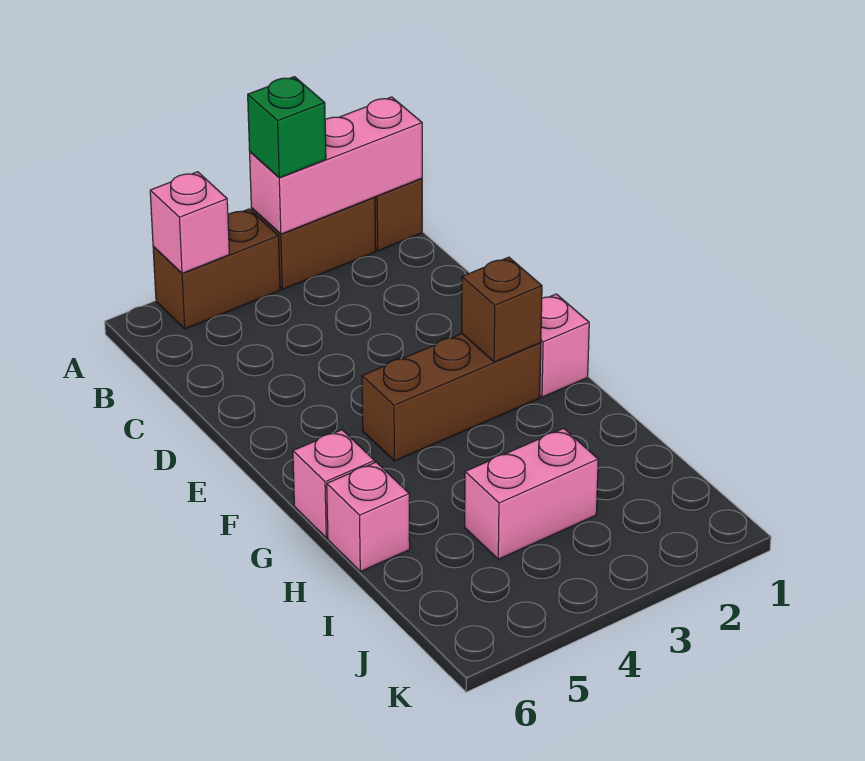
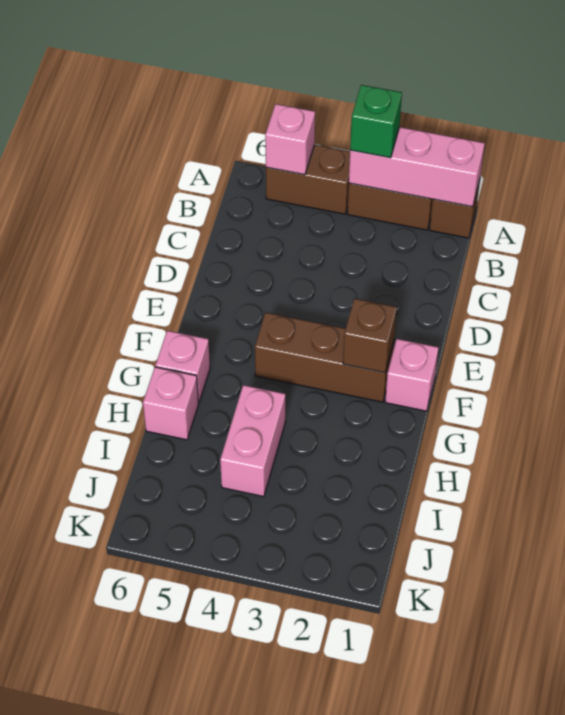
pink 1x2 brick [465,428,598,559] -> pink 1x2 brick turned to [220,385,285,497]

